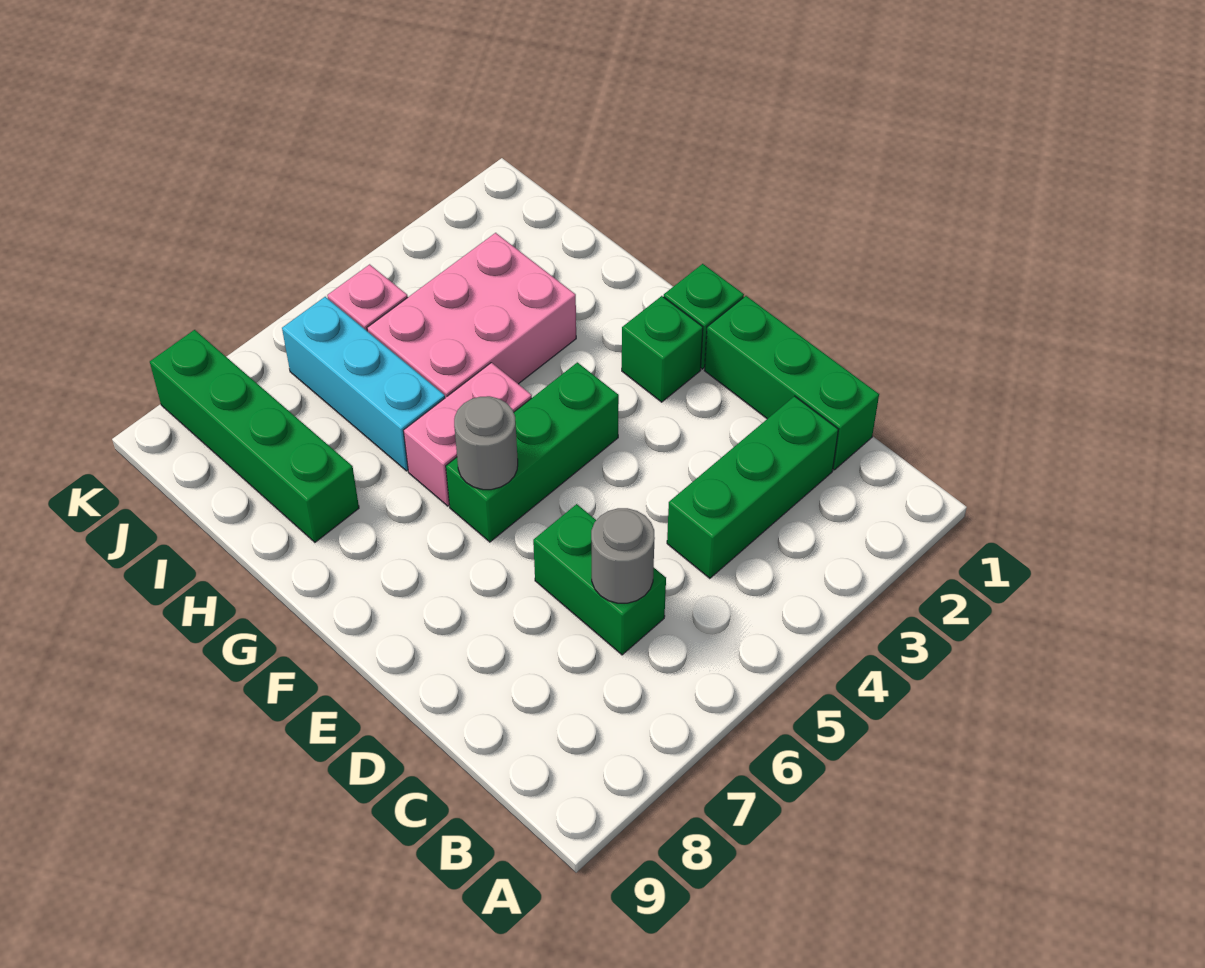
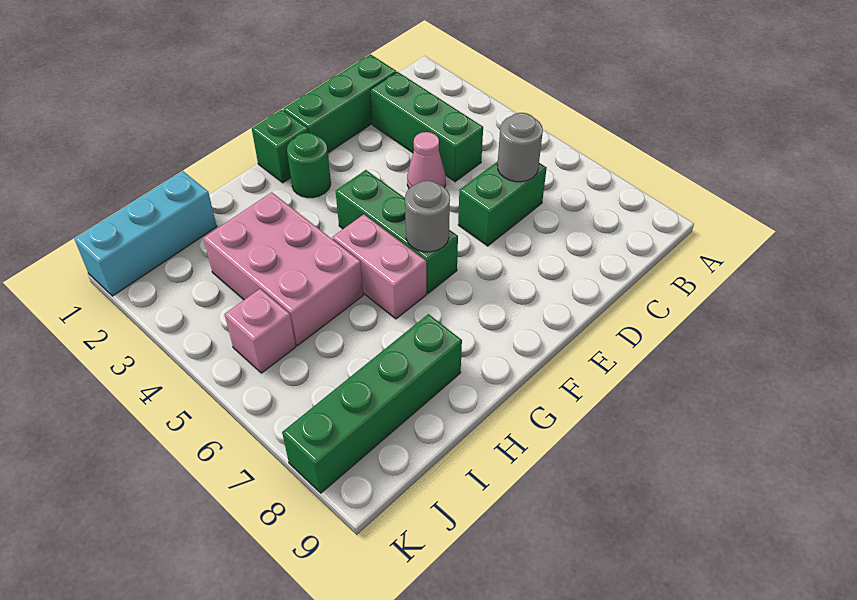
none -> pink 1x1 cone [407,132,446,188]
green 1x1 brick [622,296,703,402] -> green 1x1 round brick [287,133,331,198]
cyan 1x3 brick [282,297,445,471] -> cyan 1x3 brick moved to [74,171,217,296]

